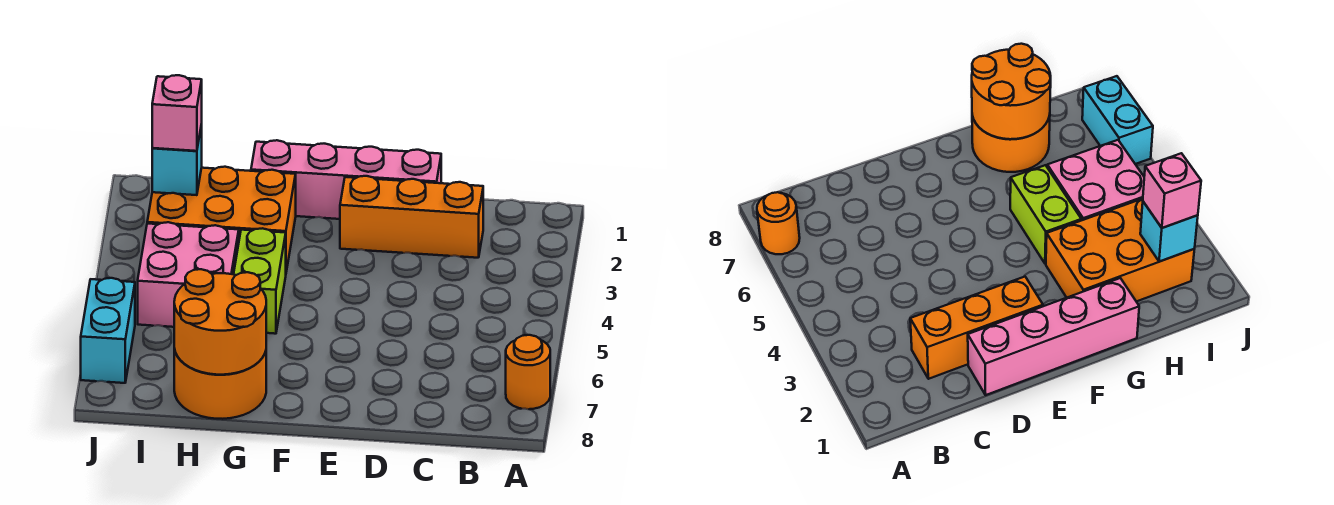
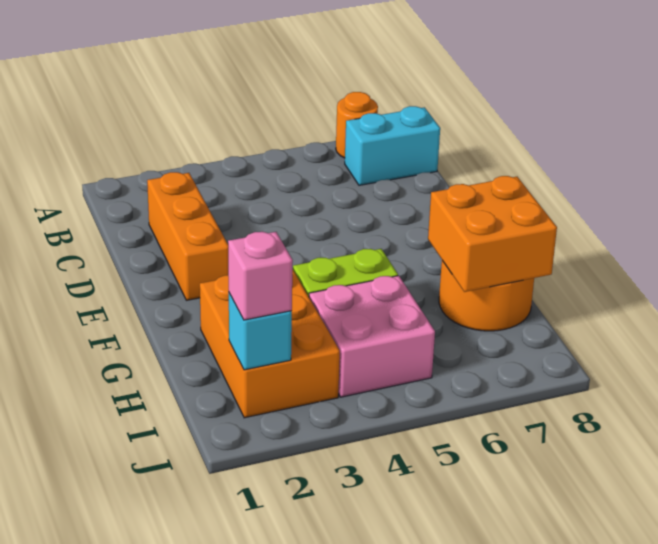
pink 1x4 brick [251,140,441,219] -> none
orange 2x2 round brick [174,269,266,375] -> orange 2x2 brick [428,176,557,292]
cyan 1x2 brick [81,278,135,383] -> cyan 1x2 brick moved to [345,106,440,185]

